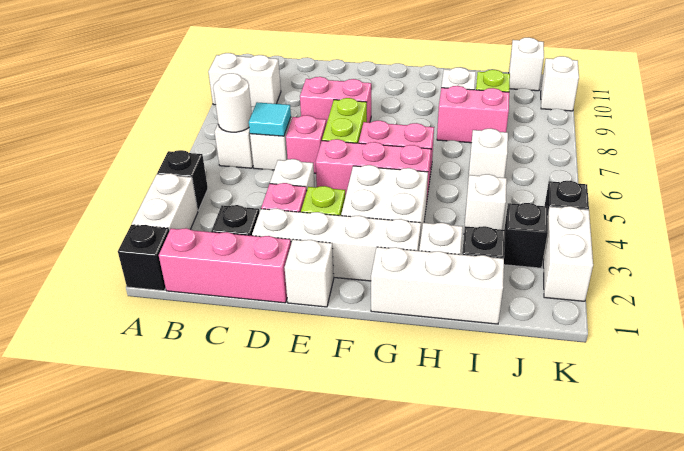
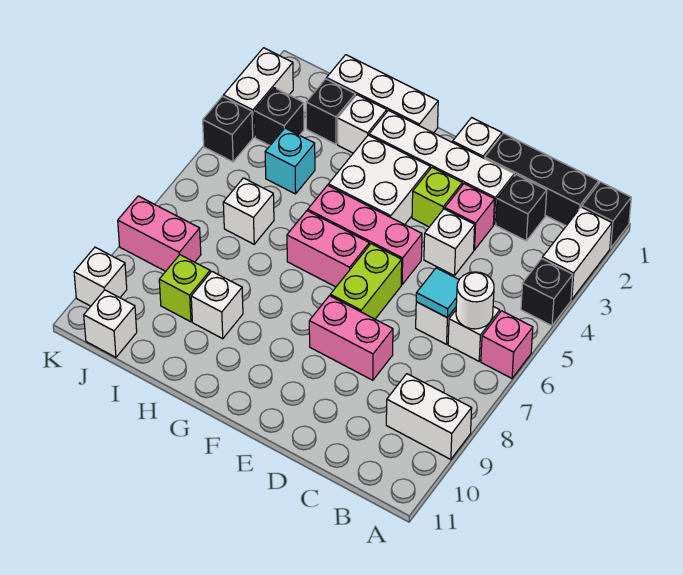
pink 1x3 brick [159,228,291,303] -> black 1x3 brick [485,133,599,226]
pink 1x1 brick [286,115,326,173] -> pink 1x1 brick moved to [481,311,533,378]
pink 1x2 brick [437,86,509,143] -> pink 1x2 brick moved to [118,196,201,271]
white 1x1 brick [464,174,507,230] -> cyan 1x1 brick [265,128,315,194]

